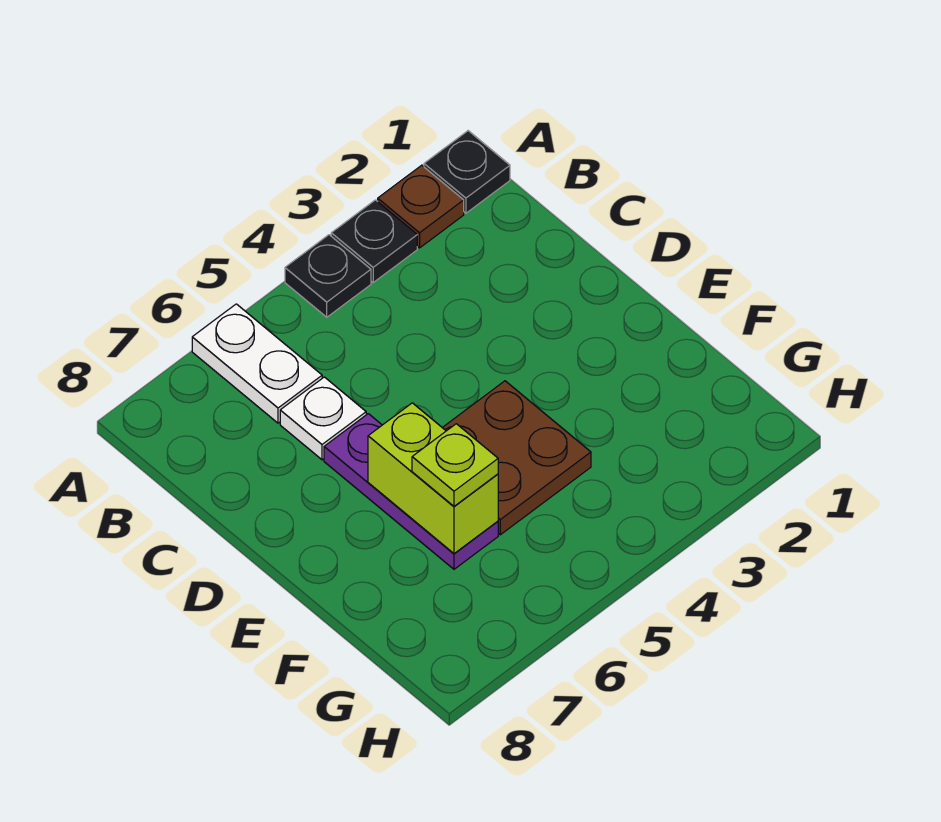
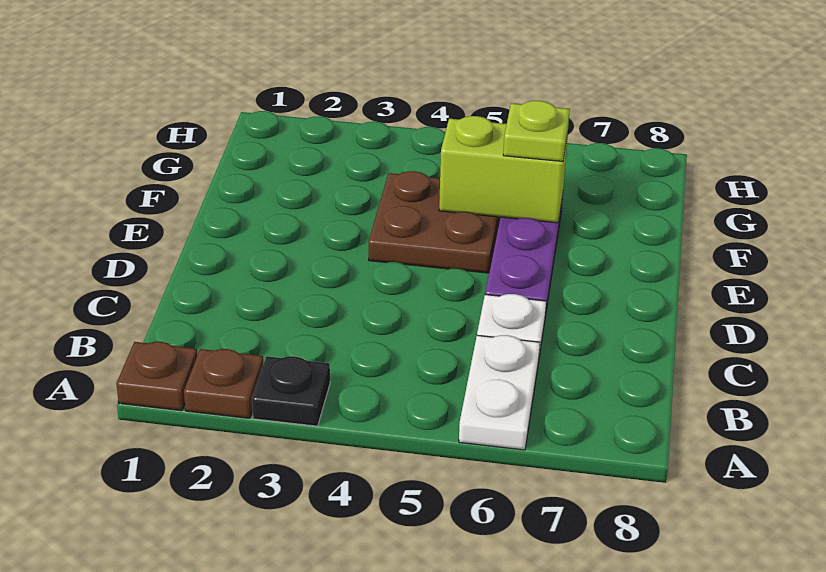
black 1x1 plate [424,131,510,213] -> brown 1x1 plate [116,342,197,411]
black 1x1 plate [285,235,371,317] -> none
lime 1x2 brick [368,403,498,554] -> lime 1x2 brick turned to [439,116,568,223]

